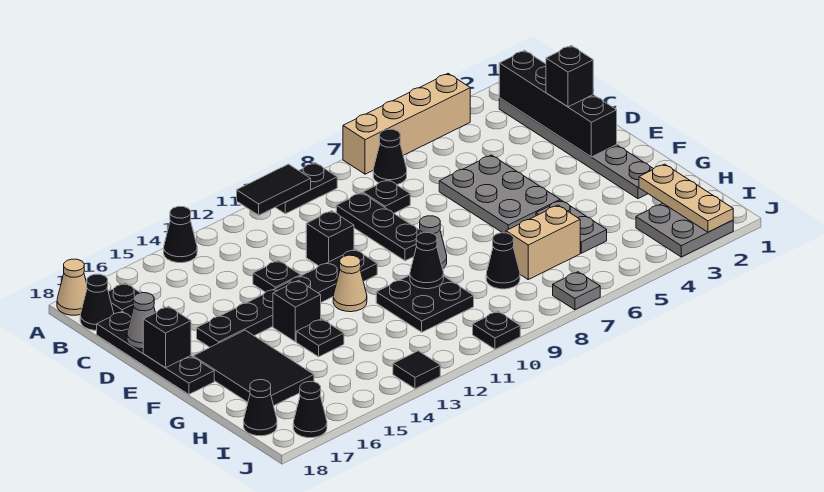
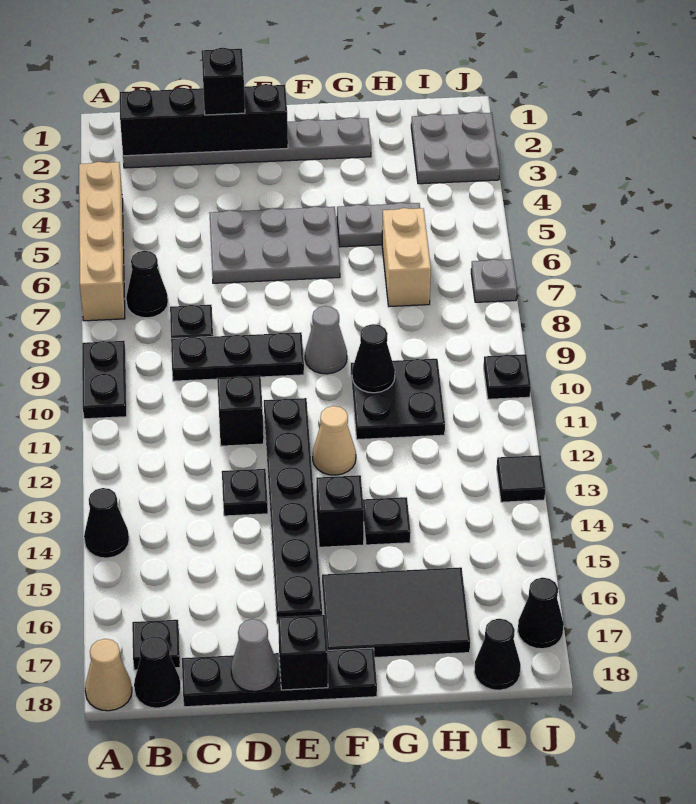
black 1x2 tile [237,164,311,215] -> none
tan 1x3 plate [639,164,733,232] -> none
black 1x1 cone [486,233,520,289] -> none

